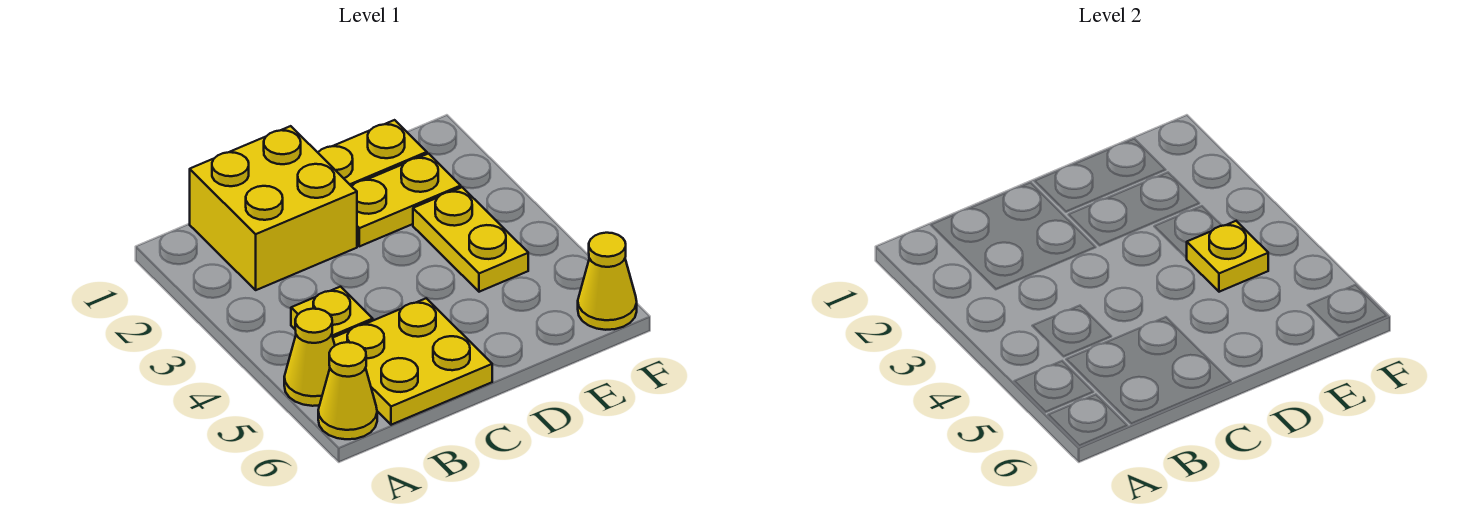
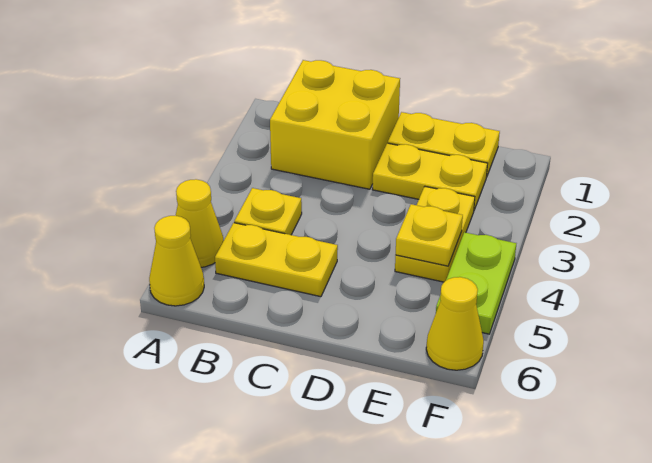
yellow 2x2 plate [333,298,492,425] -> yellow 1x2 plate [215,223,338,297]
none -> lime 1x2 plate [436,232,516,334]

